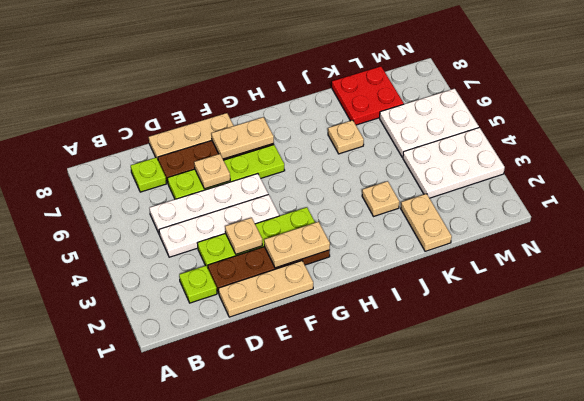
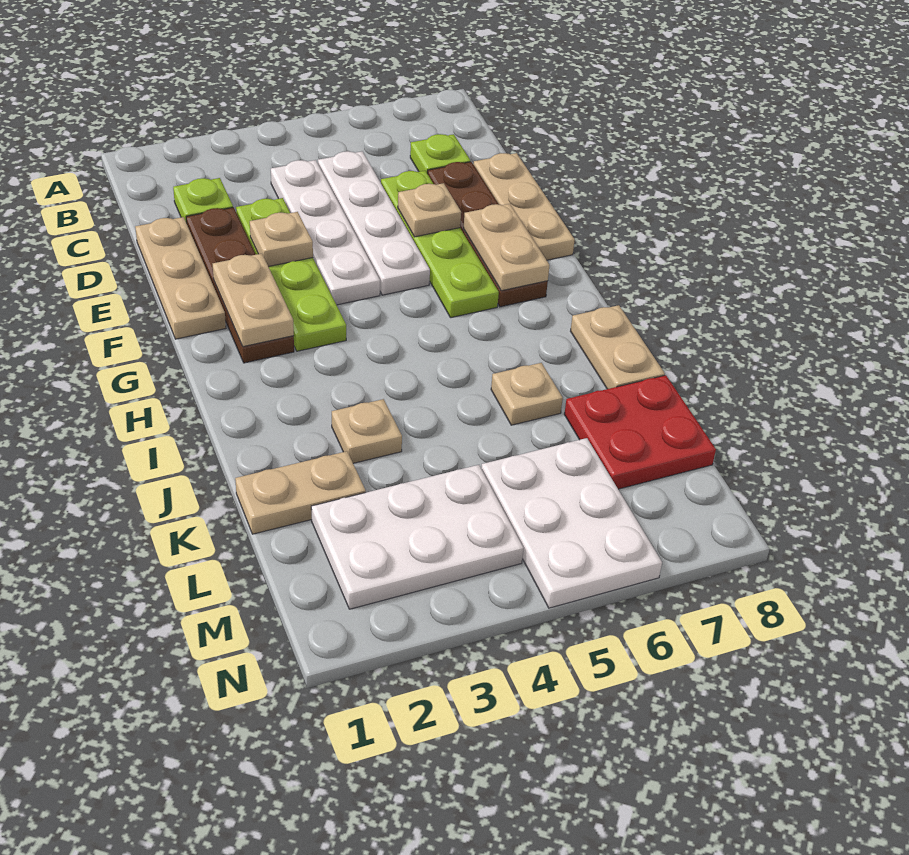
none -> tan 1x2 plate [571,305,665,389]
white 2x3 plate [403,128,505,198] -> white 2x3 plate turned to [311,465,524,609]

